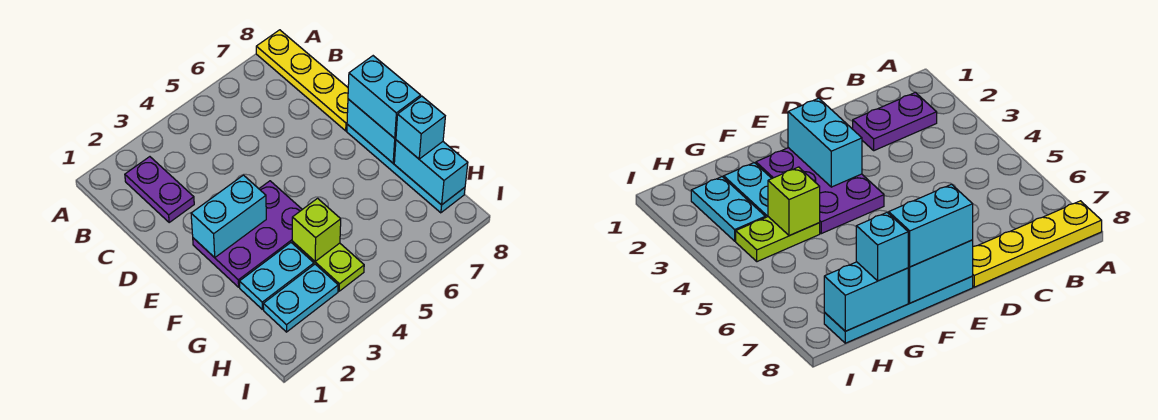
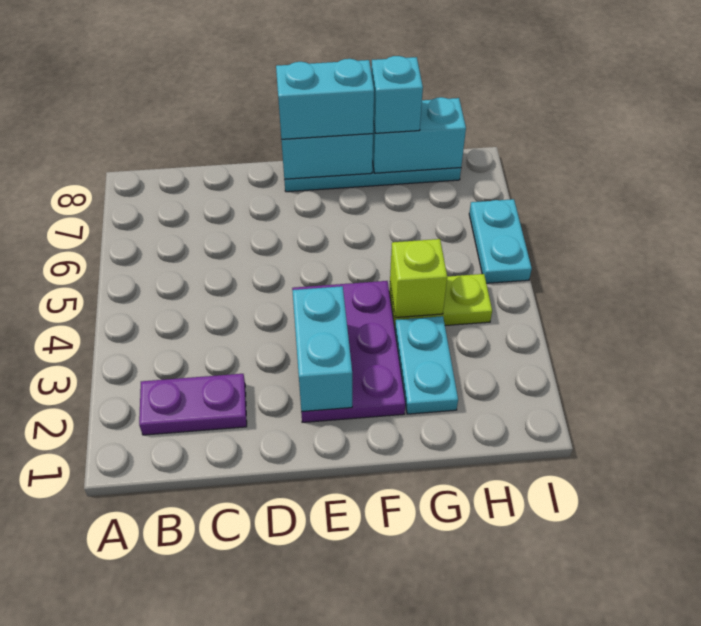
yellow 1x4 plate [256,30,348,131] -> none
cyan 1x2 plate [263,264,338,332] -> cyan 1x2 plate moved to [469,199,532,283]

